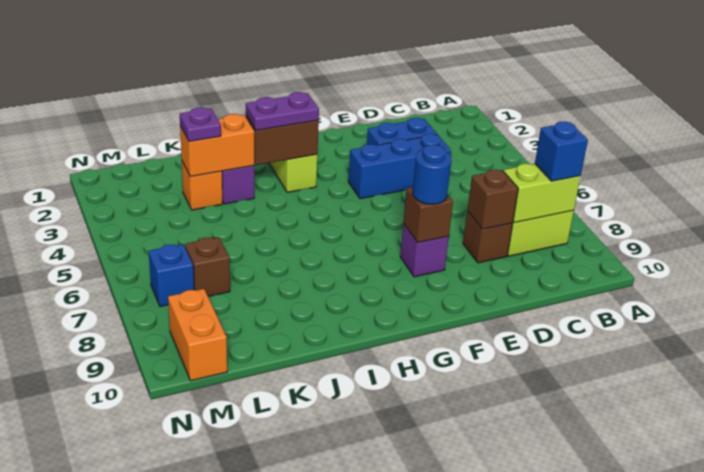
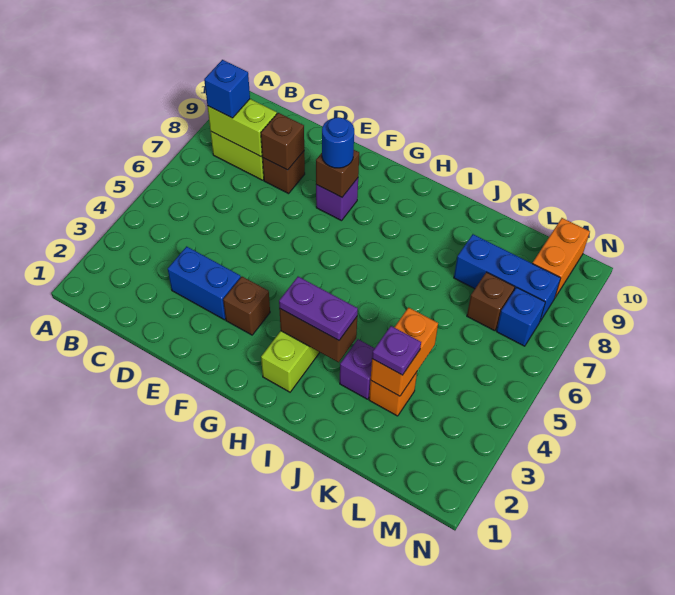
blue 1x3 brick [348,134,451,199] -> blue 1x3 brick moved to [454,234,560,321]
none -> brown 1x1 brick [223,277,270,335]
orange 1x2 brick [180,114,254,177] -> orange 1x2 brick turned to [371,307,438,396]

